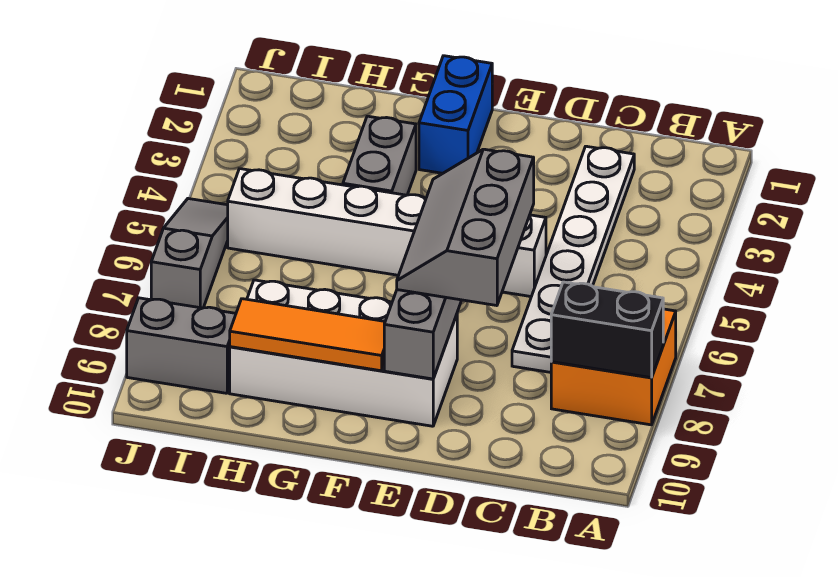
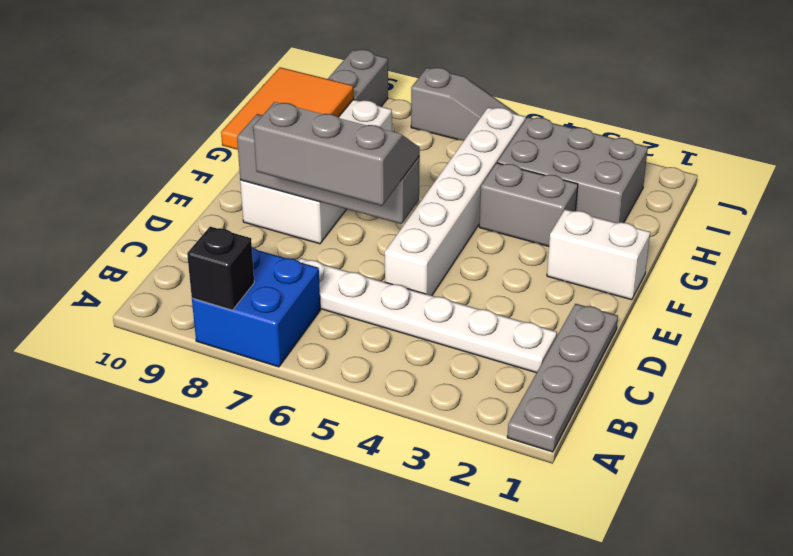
none -> grey 1x4 plate [507,304,618,452]
orange 2x2 brick [551,309,676,425] -> blue 2x2 brick [192,247,320,367]
black 1x2 brick [551,282,663,378] -> black 1x1 brick [187,227,254,310]
blue 1x2 brick [419,56,492,173] -> white 1x2 brick [547,209,650,300]
orange 1x3 tile [230,299,385,371] -> orange 2x3 tile [221,67,354,150]
none -> grey 2x3 brick [497,117,648,223]

